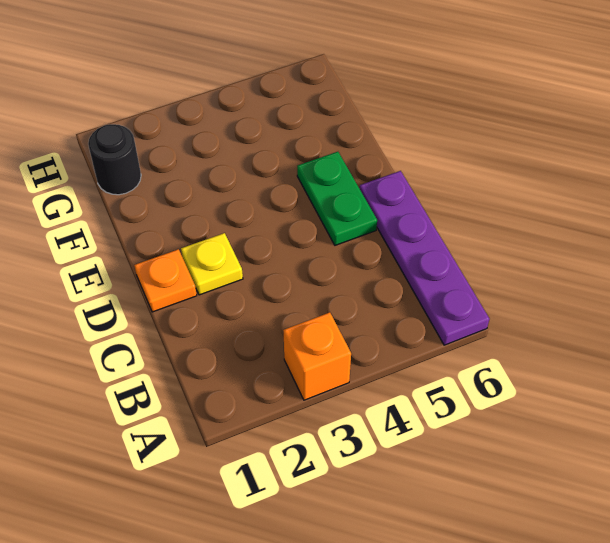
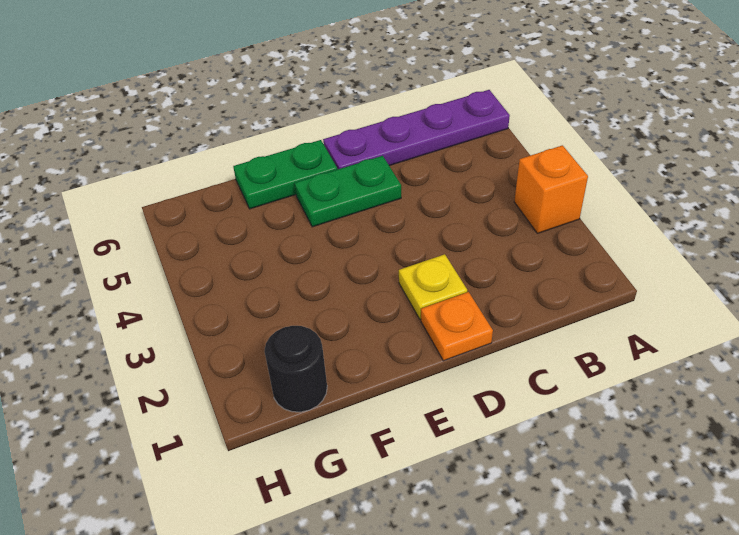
none -> green 1x2 plate [233,140,337,209]

